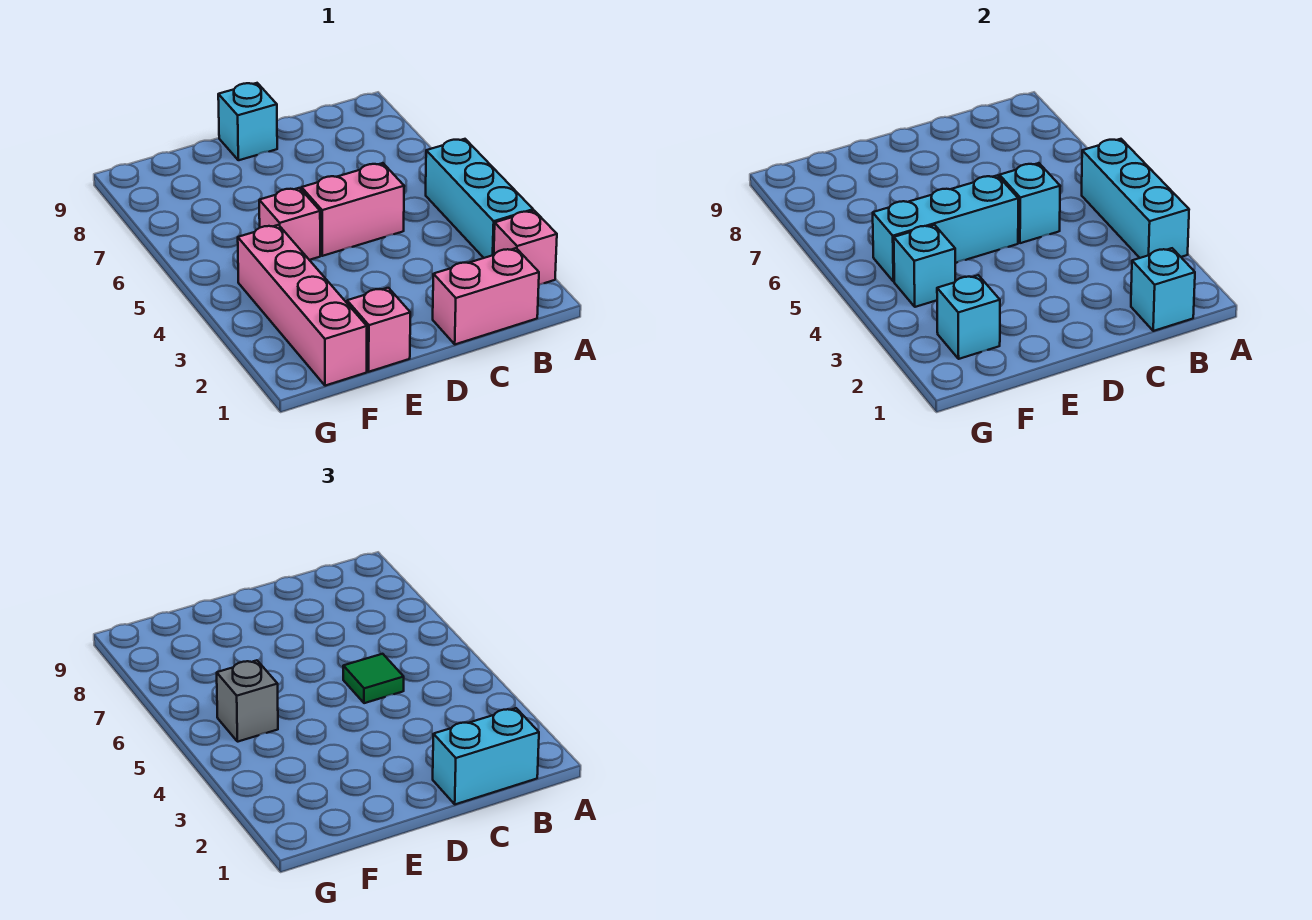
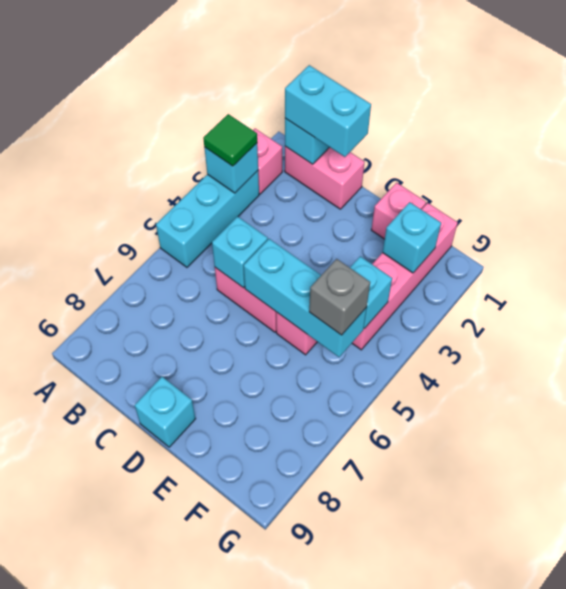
cyan 1x3 brick [1082,139,1189,258] -> cyan 1x1 brick [204,143,258,193]
green 1x1 tile [343,654,404,703] -> green 1x1 tile moved to [203,114,257,166]

